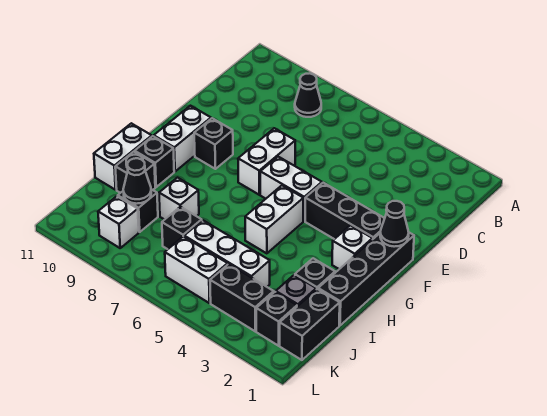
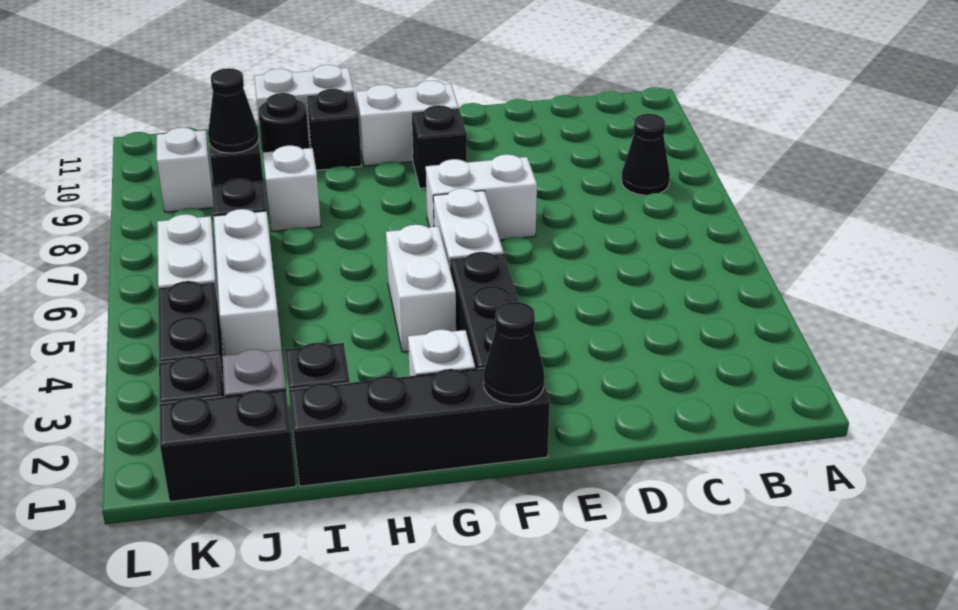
white 1x2 brick [245,185,303,253] -> white 1x2 brick turned to [386,225,456,352]
black 1x1 brick [115,152,155,193] -> black 1x1 round brick [258,93,309,163]

